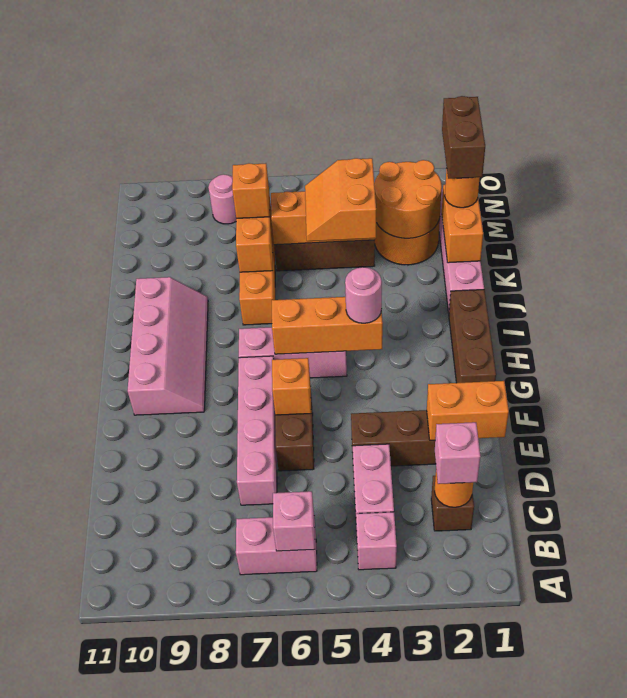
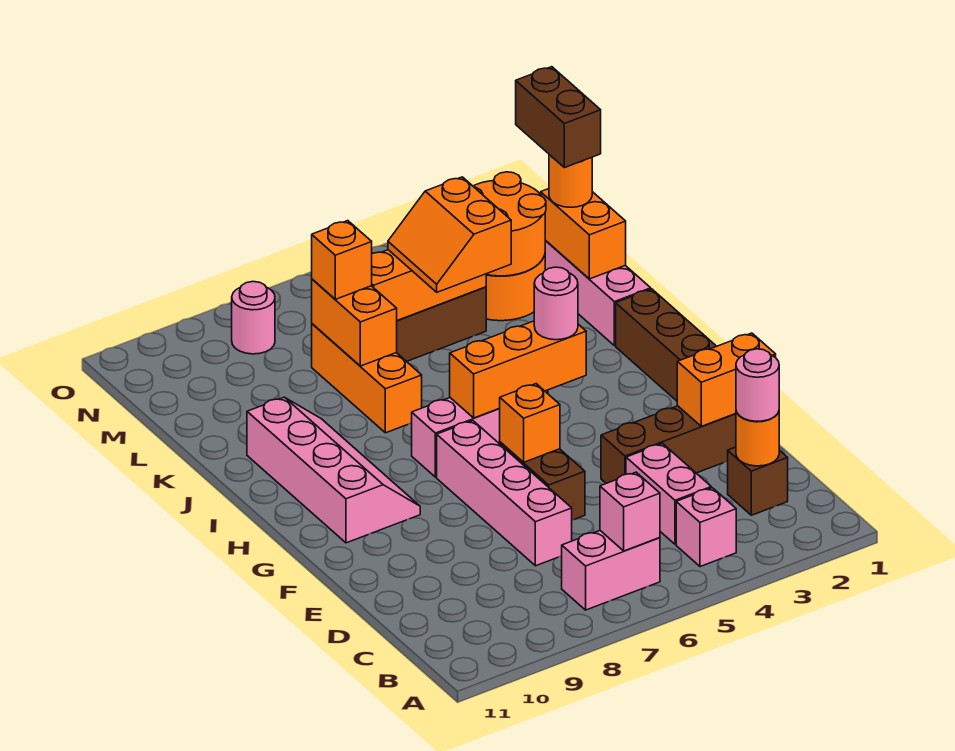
pink 1x1 brick [435,422,480,484] -> pink 1x1 round brick [736,349,779,421]

